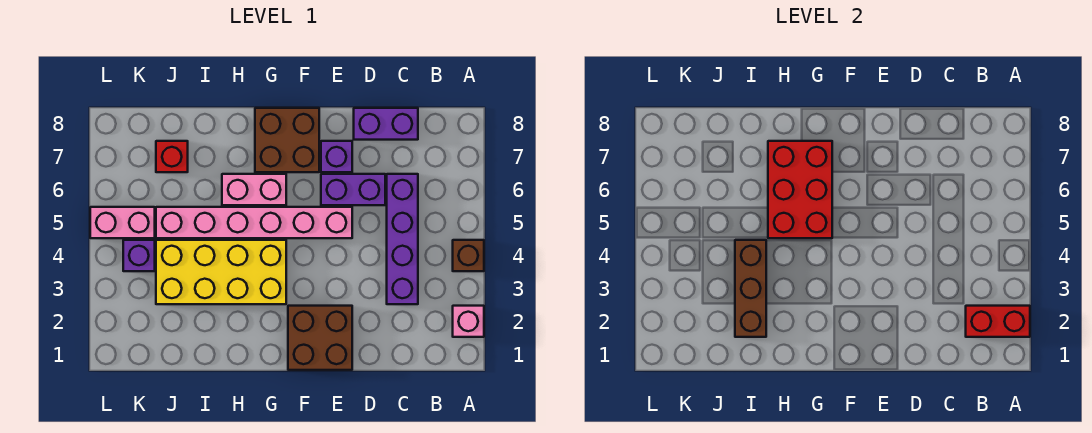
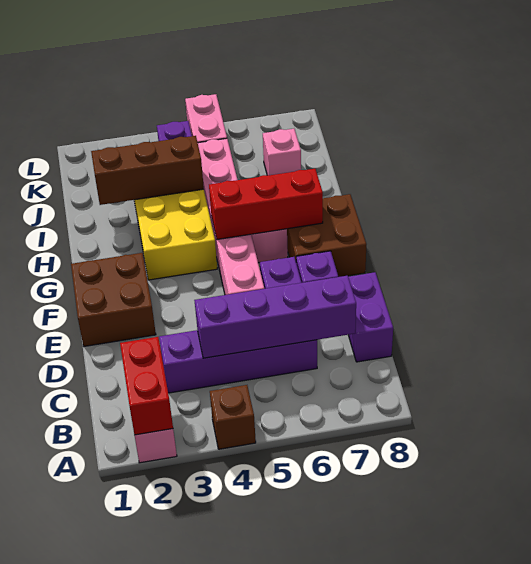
none -> purple 1x4 brick [194,276,356,358]
red 2x3 brick [768,141,832,238] -> red 1x3 brick [209,169,323,239]
red 1x1 brick [156,141,188,172] -> pink 1x1 brick [263,129,301,175]

